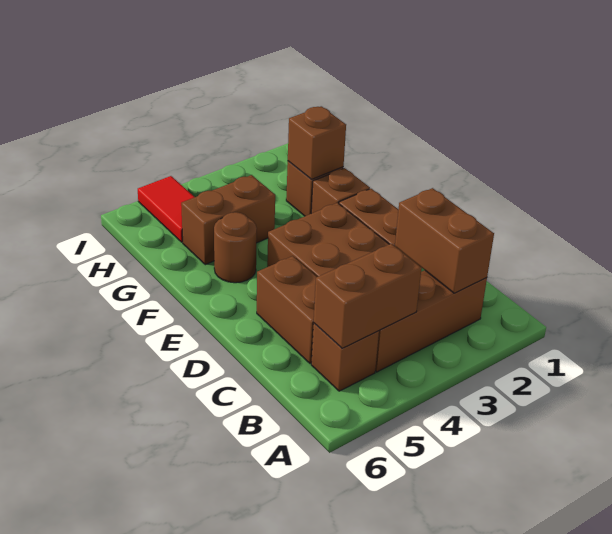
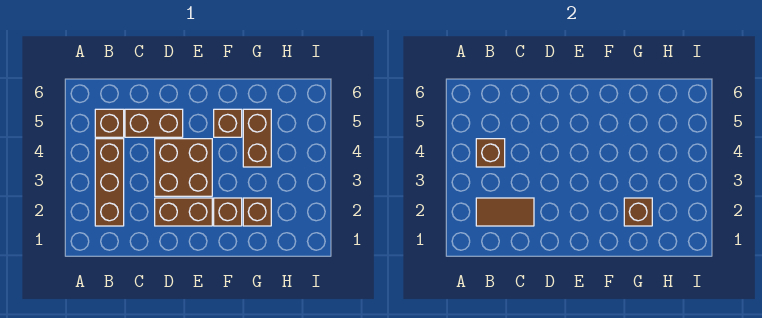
brown 1x2 brick [395,188,494,293] -> brown 1x2 tile [476,198,534,226]
brown 1x2 brick [314,244,422,348] -> brown 1x1 brick [476,139,505,167]
brown 1x1 round brick [214,212,257,283] -> brown 1x1 brick [214,109,242,137]
red 1x2 tile [138,176,194,242] -> none

